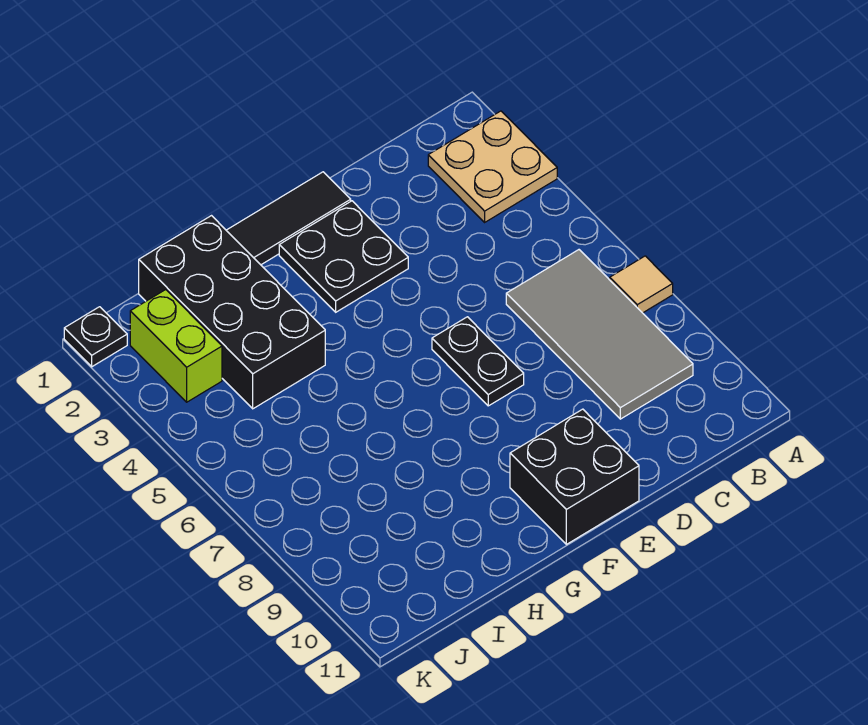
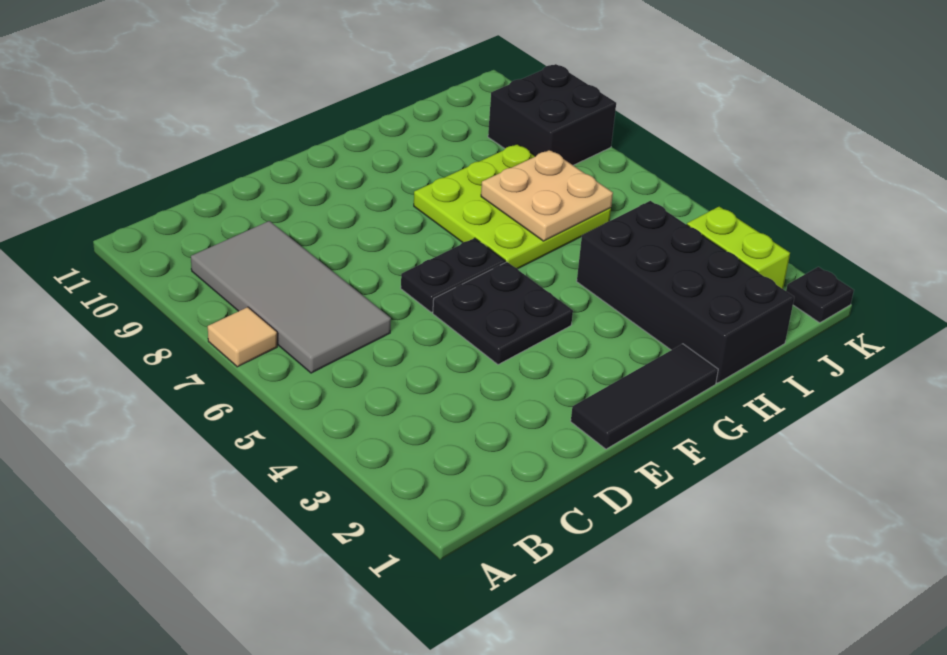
tan 2x2 plate [428,111,557,222] -> tan 2x2 plate moved to [481,150,613,241]
black 2x2 plate [279,201,408,312] -> black 2x2 plate moved to [433,262,573,365]
black 1x2 plate [432,317,524,406] -> black 1x2 plate turned to [401,238,505,312]
black 2x2 brick [510,409,639,544] -> black 2x2 brick moved to [488,64,616,165]
none -> lime 3x3 plate [414,144,611,269]

